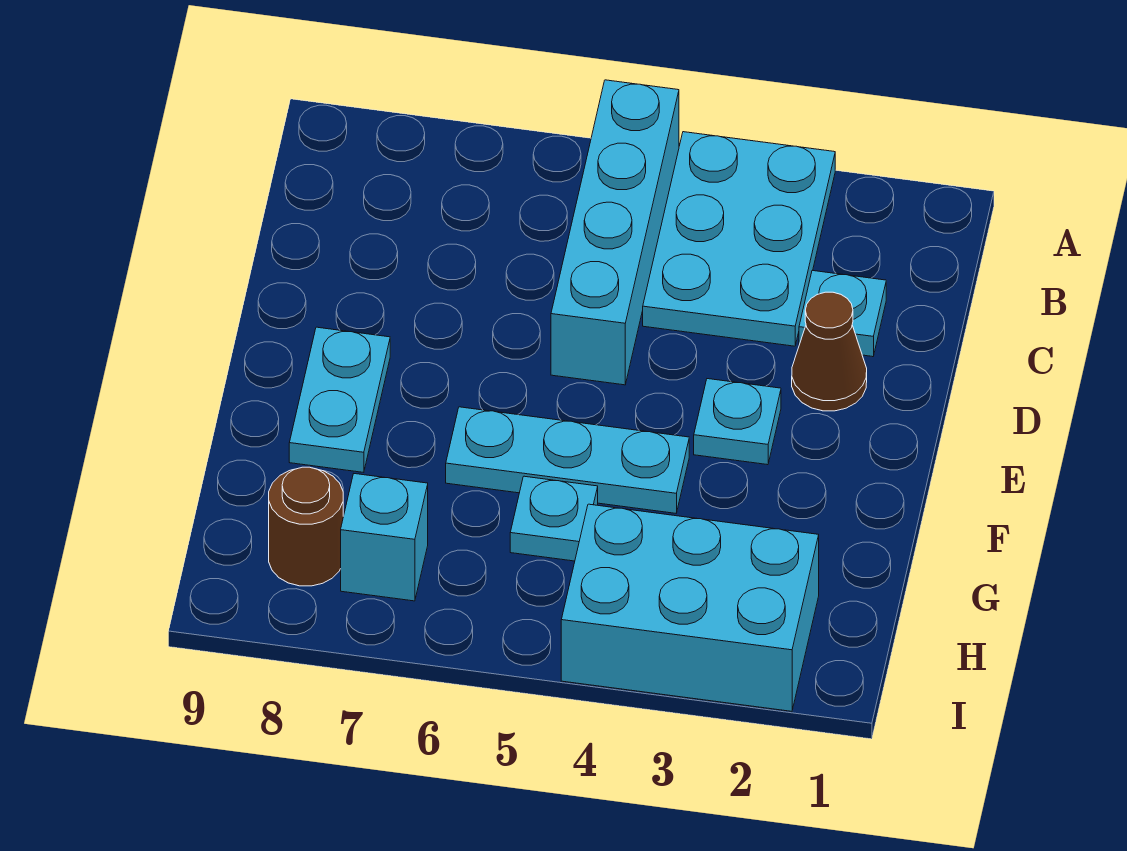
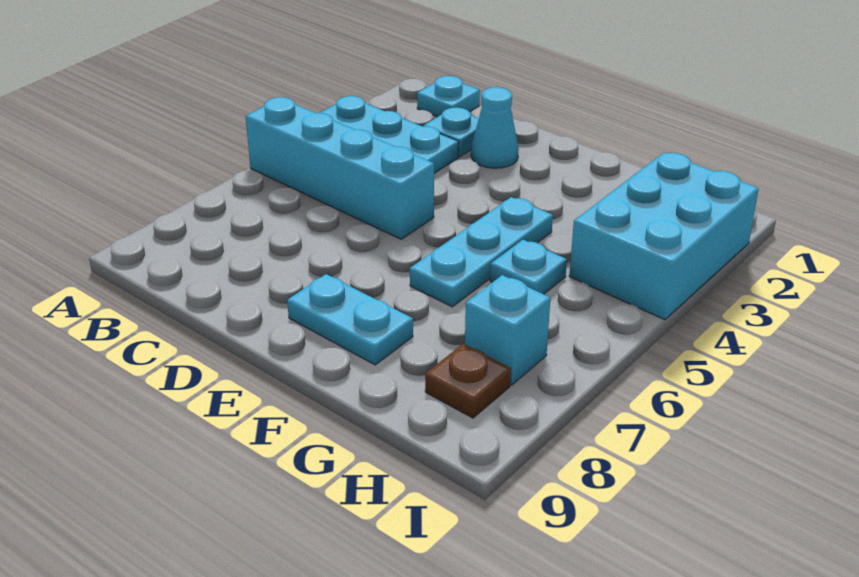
brown 1x1 cone [792,292,867,411] -> cyan 1x1 cone [471,87,519,168]
cyan 1x1 plate [694,379,781,465] -> cyan 1x1 plate moved to [417,76,480,117]
brown 1x1 round brick [269,467,343,586] -> brown 1x1 plate [425,344,511,418]

